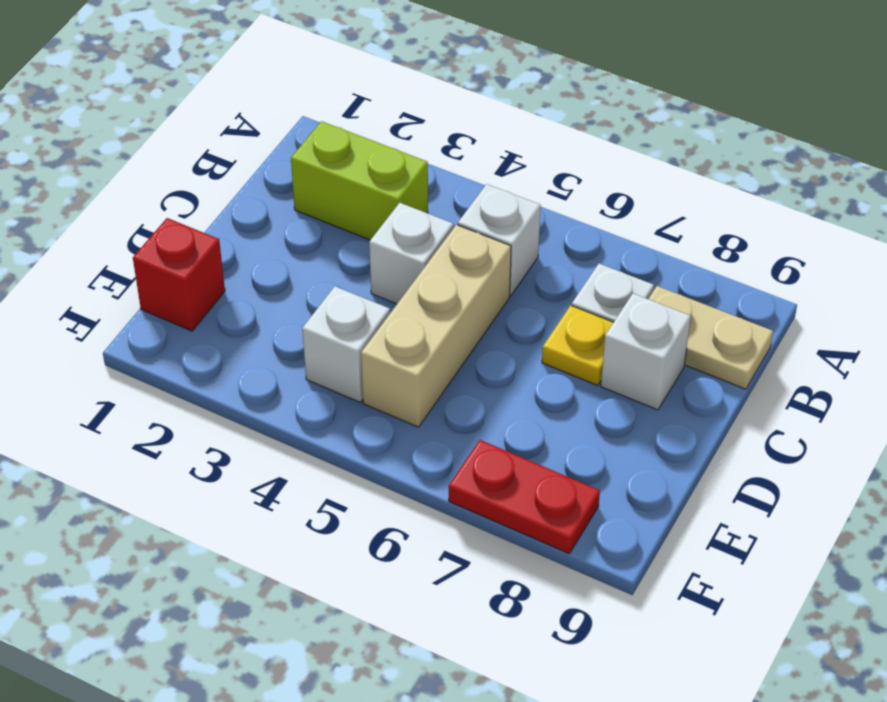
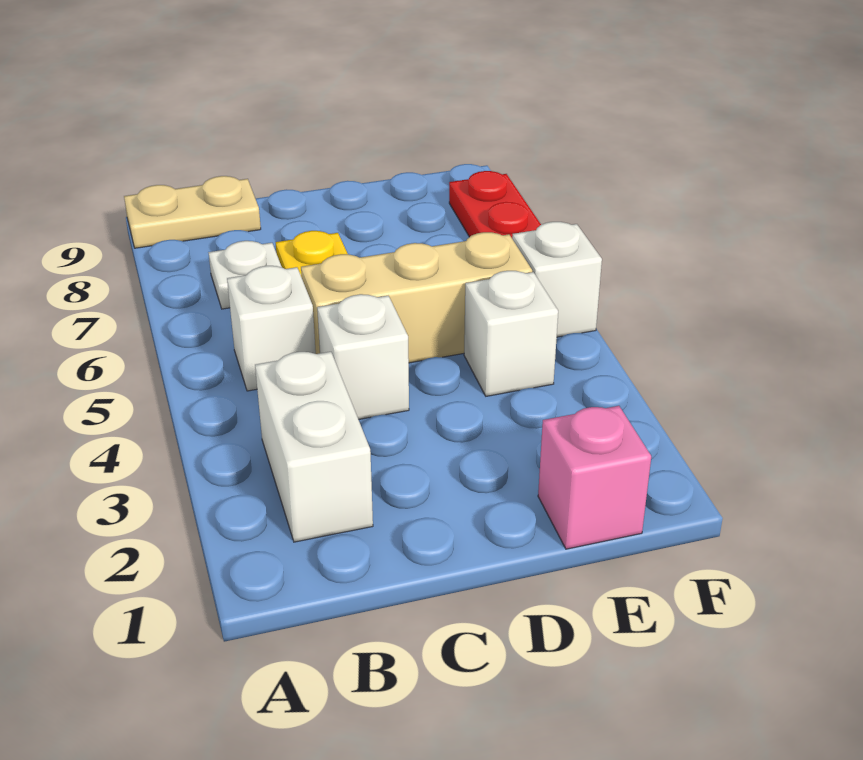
lime 1x2 brick [291,121,428,240] -> white 1x2 brick [255,352,373,542]
tan 1x2 plate [649,286,773,389] -> tan 1x2 plate turned to [124,176,261,248]
white 1x1 brick [601,294,691,410] -> white 1x1 brick moved to [512,222,602,337]
red 1x1 brick [133,218,225,331] -> pink 1x1 brick [538,406,651,549]

